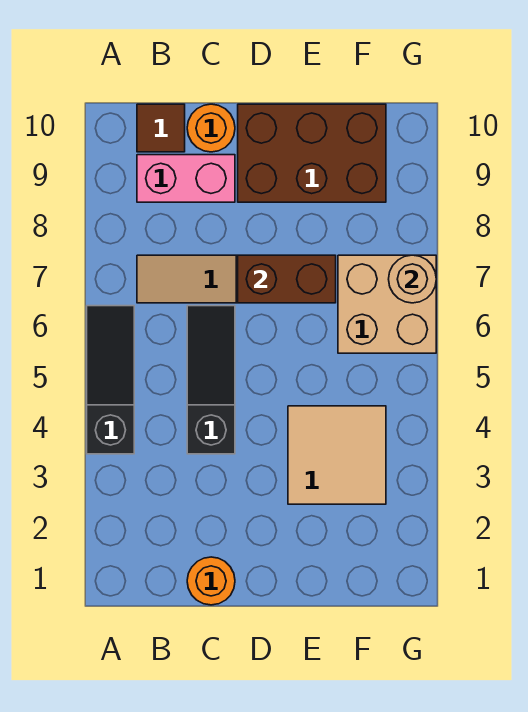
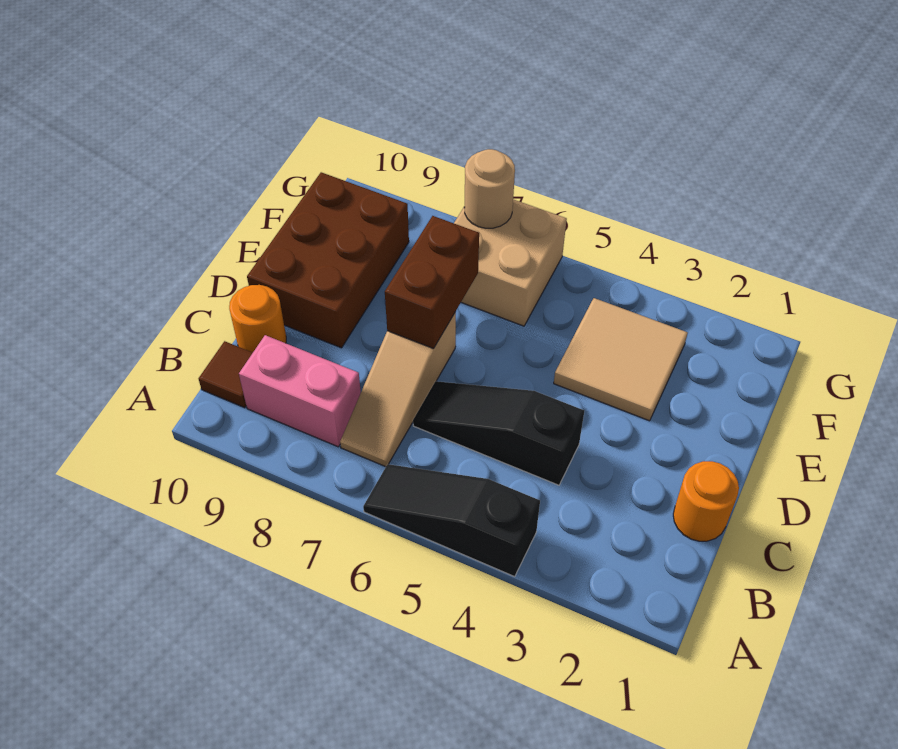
pink 1x2 brick [137,155,235,202] -> pink 1x2 brick turned to [239,335,361,447]

